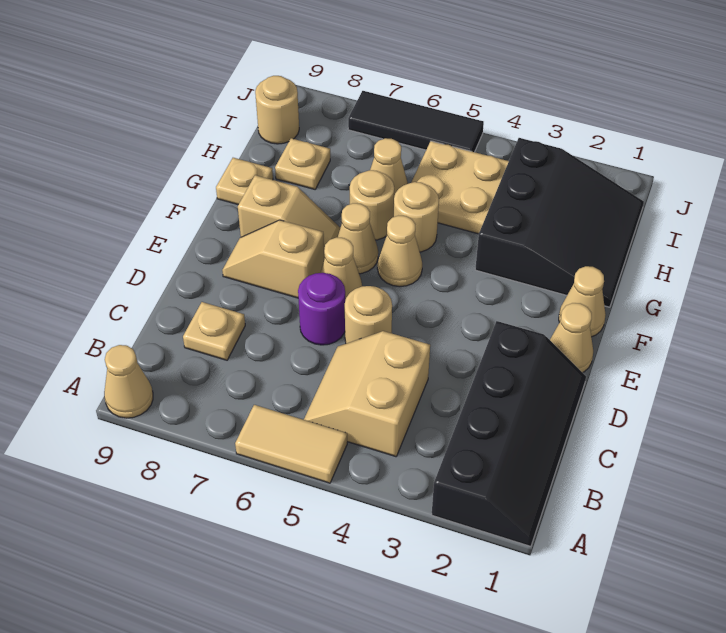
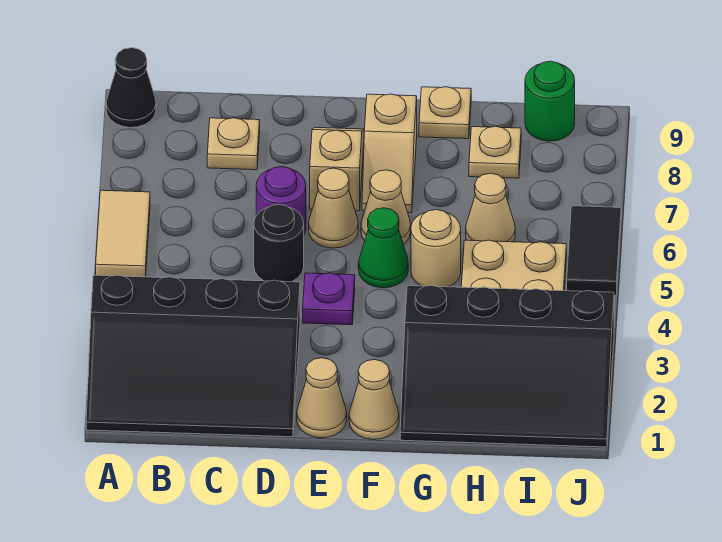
black 2x4 slope [432,321,586,546] -> black 3x4 slope [86,275,300,437]
tan 1x1 cone [104,345,153,418] -> black 1x1 cone [106,48,156,128]
tan 2x2 slope [304,331,430,457] -> none
tan 1x1 round brick [345,286,392,343] -> black 1x1 round brick [254,204,304,282]
none -> purple 1x1 plate [303,273,355,325]
tan 1x1 cone [378,216,422,287] -> green 1x1 cone [358,208,408,288]
black 3x3 slope [475,138,644,307] -> black 3x4 slope [400,285,614,447]
tan 1x1 round brick [350,170,394,240] -> none
tan 1x1 round brick [255,76,299,144] -> green 1x1 round brick [525,61,575,141]
black 1x3 tile [348,91,484,152] -> black 1x2 tile [567,206,621,295]

